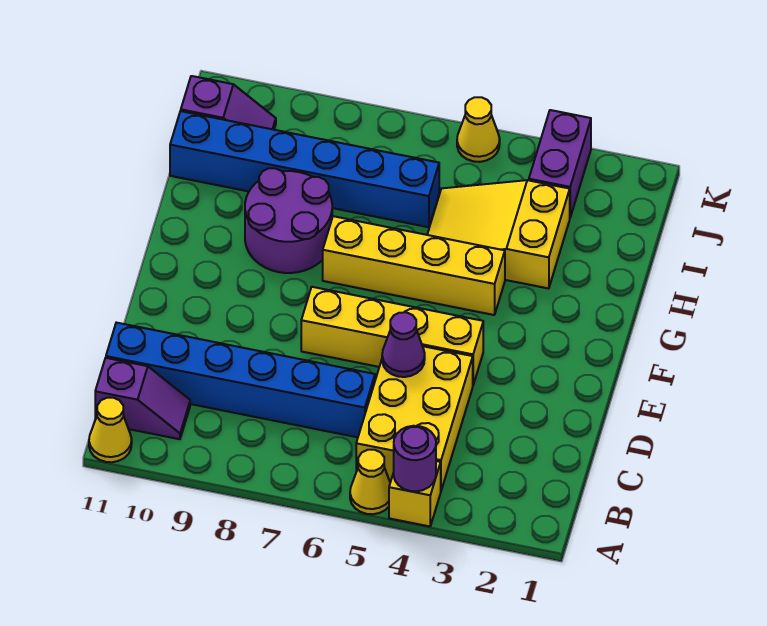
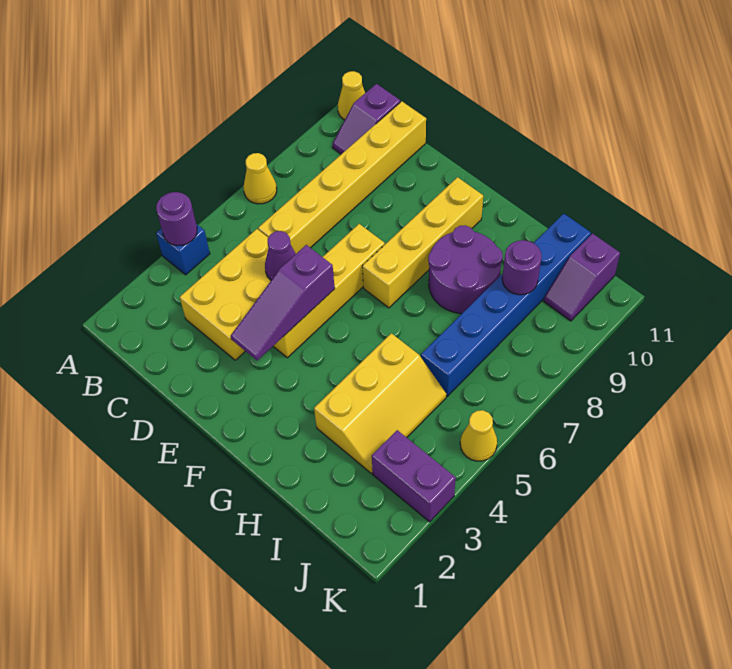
yellow 1x1 brick [389,461,441,526] -> blue 1x1 brick [156,224,210,275]
yellow 1x1 cone [350,450,390,514] -> yellow 1x1 cone moved to [244,153,277,204]
yellow 2x3 brick [356,346,473,490] -> yellow 2x3 brick turned to [180,229,271,360]
blue 1x6 brick [106,323,375,437] -> yellow 1x6 brick [258,101,426,254]
none -> purple 1x3 slope [231,245,335,361]
yellow 1x4 brick [323,216,505,315] -> yellow 1x4 brick moved to [362,177,483,308]
yellow 2x3 slope [427,180,570,289] -> yellow 2x3 slope turned to [314,333,446,473]
none -> purple 1x1 round brick [502,240,542,295]

